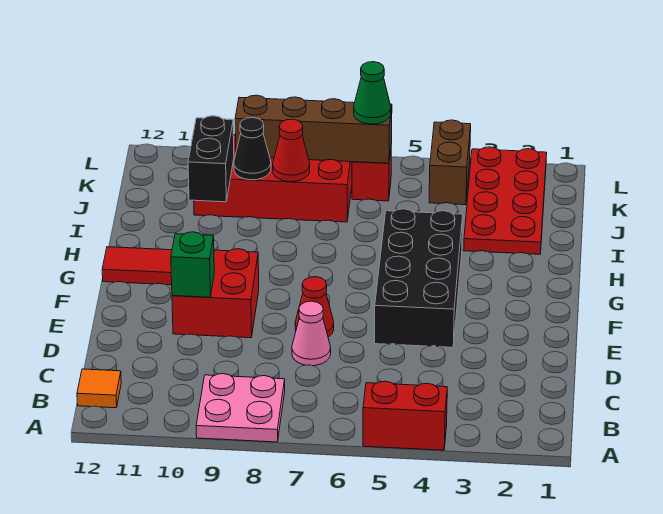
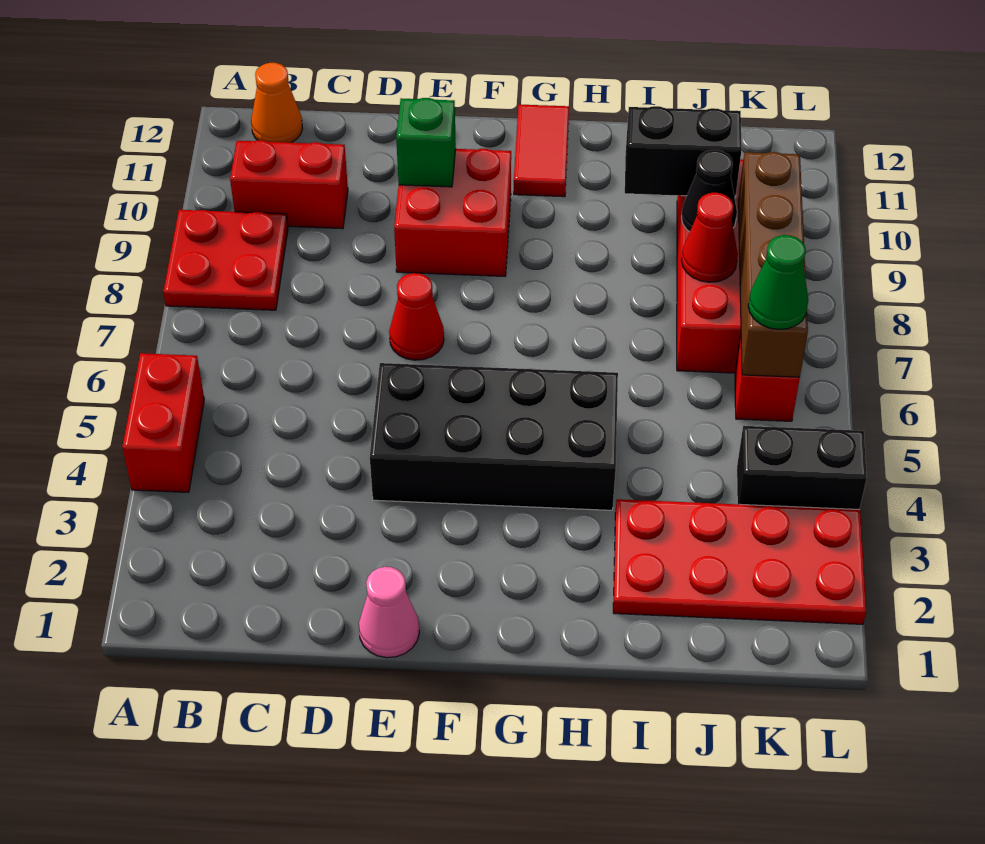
pink 2x2 plate [196,374,285,442] -> red 2x2 plate [163,210,288,310]
none -> red 1x2 brick [230,140,348,229]
orange 1x1 tile [77,369,121,408] -> orange 1x1 cone [251,63,302,143]
pink 1x1 cone [292,301,331,366] -> pink 1x1 cone moved to [359,567,419,658]
brown 1x2 brick [429,120,471,205] -> black 1x2 brick [737,426,867,510]

